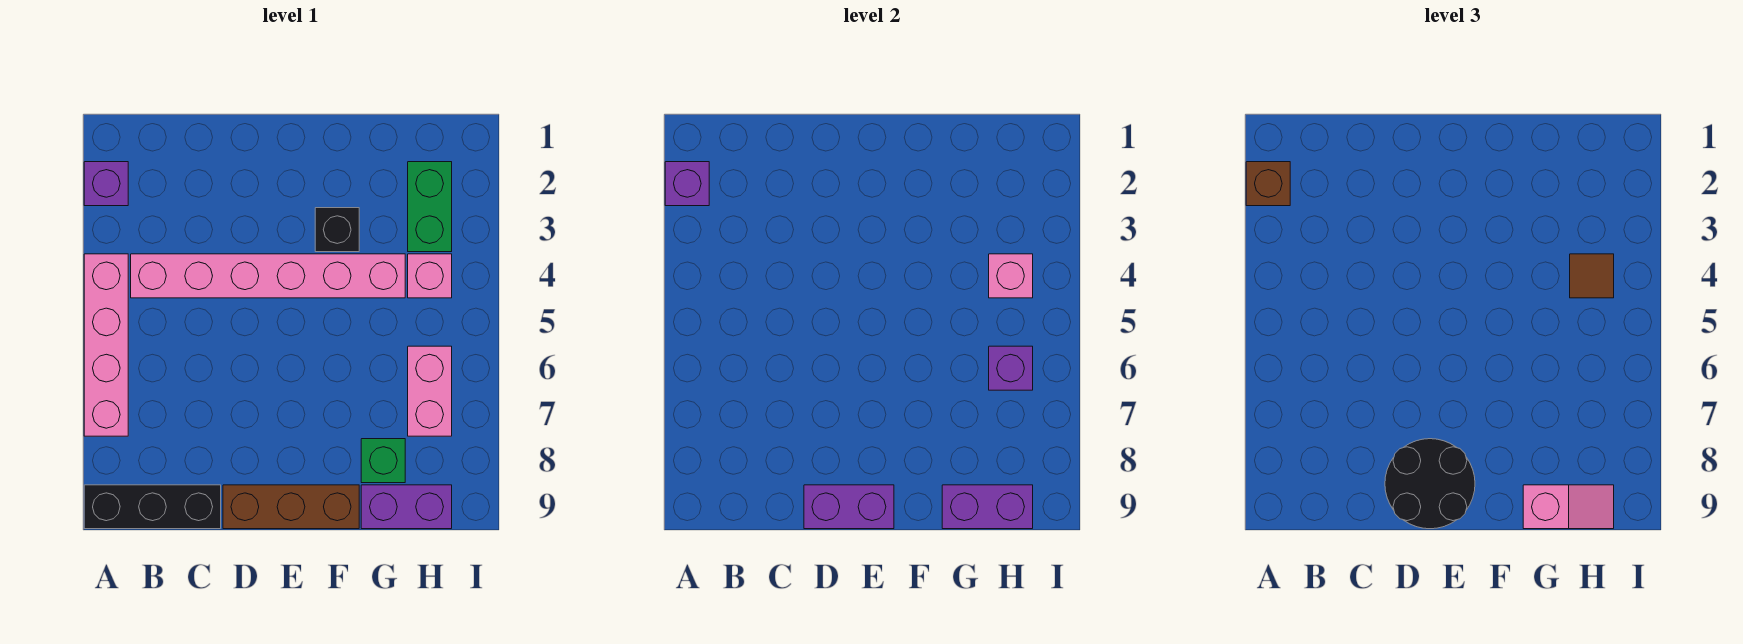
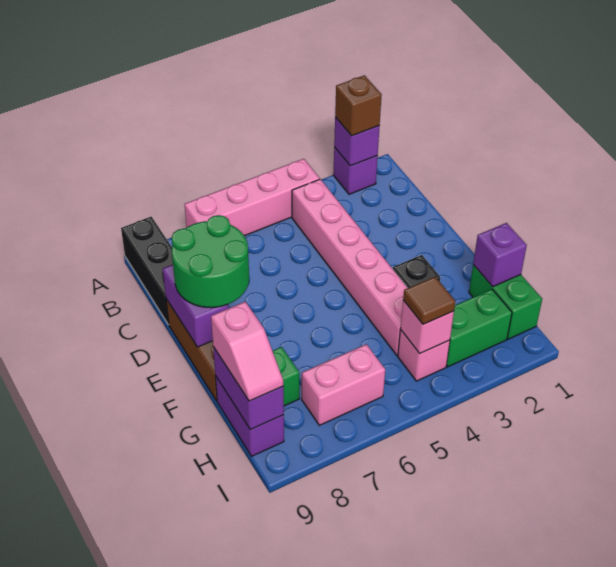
black 2x2 round brick [1385,439,1475,529] -> green 2x2 round brick [172,215,249,308]
none -> green 1x2 brick [469,265,542,339]
purple 1x1 brick [989,346,1033,390] -> purple 1x1 brick moved to [473,223,527,287]

